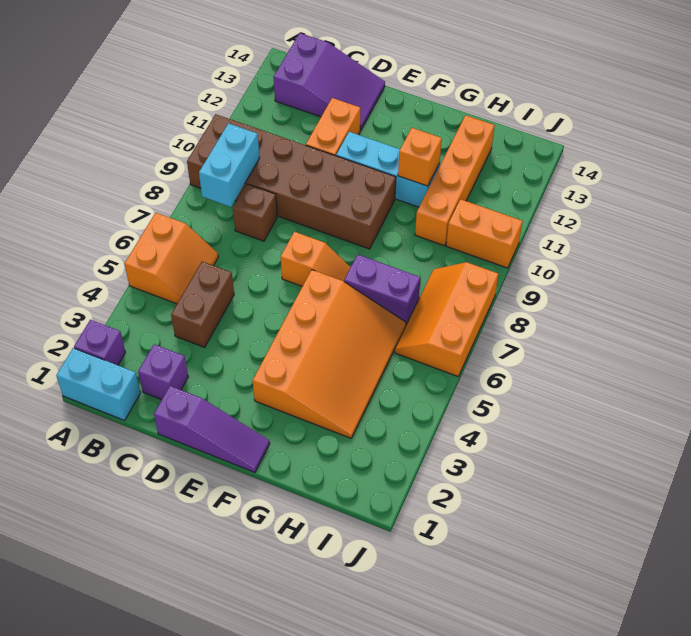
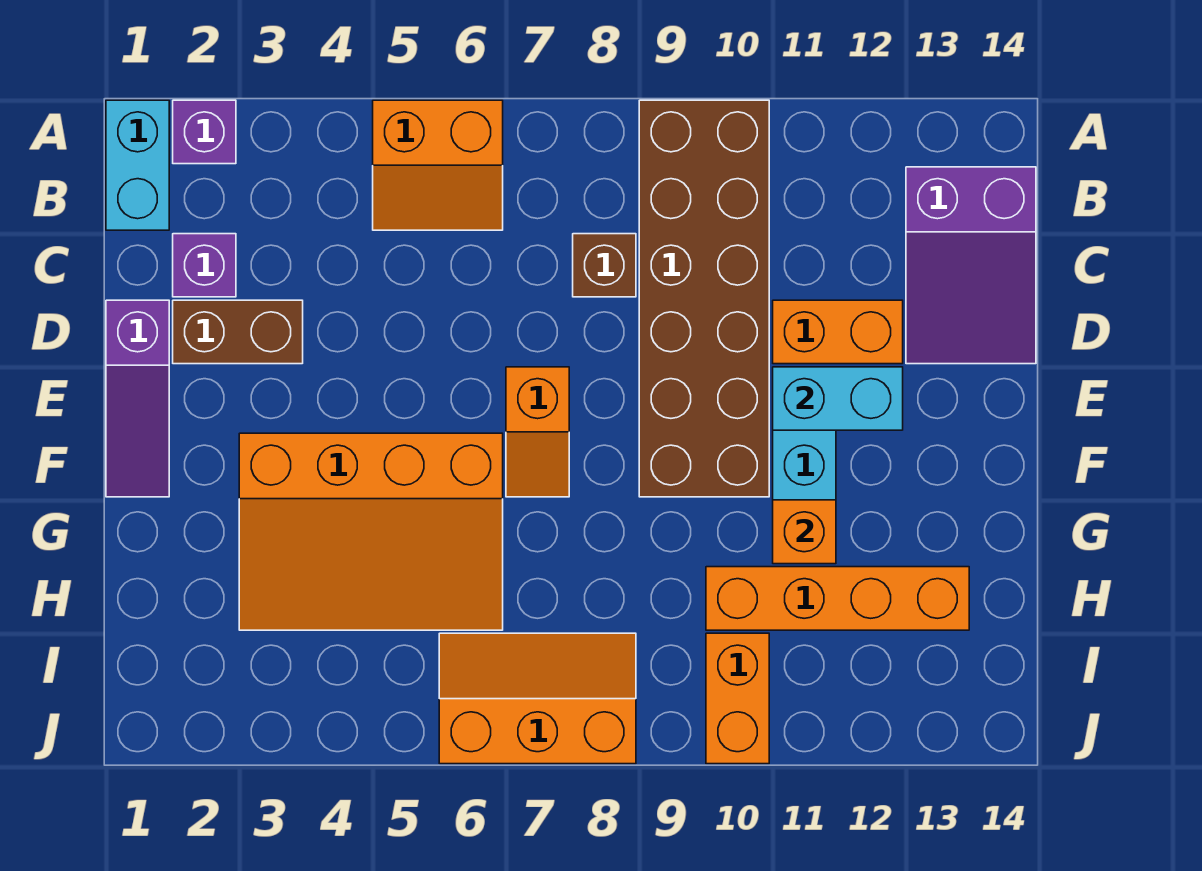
cyan 1x2 brick [199,123,260,207] -> cyan 1x2 brick moved to [773,367,903,430]
brown 1x2 brick [171,262,234,347] -> brown 1x2 brick moved to [173,300,303,364]
purple 1x2 brick [344,254,420,324] -> none

